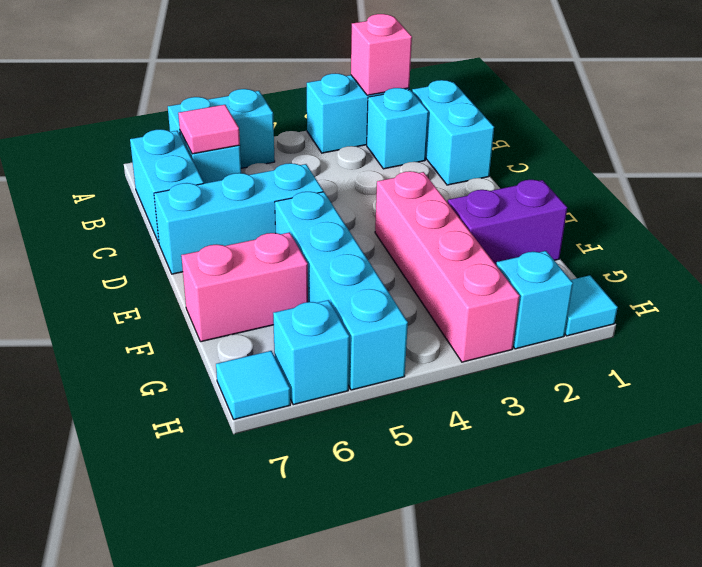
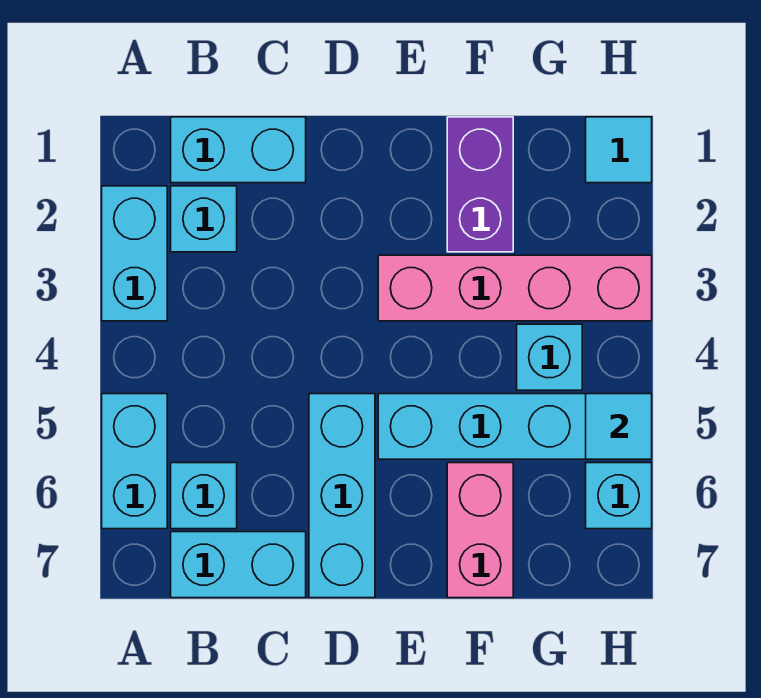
pink 1x1 brick [351,14,412,95] -> none
pink 1x1 tile [178,105,240,154] -> none
cyan 1x1 brick [496,251,573,349] -> cyan 1x1 brick moved to [517,324,582,390]
cyan 1x1 tile [216,351,290,420] -> cyan 1x1 tile moved to [586,394,652,459]

